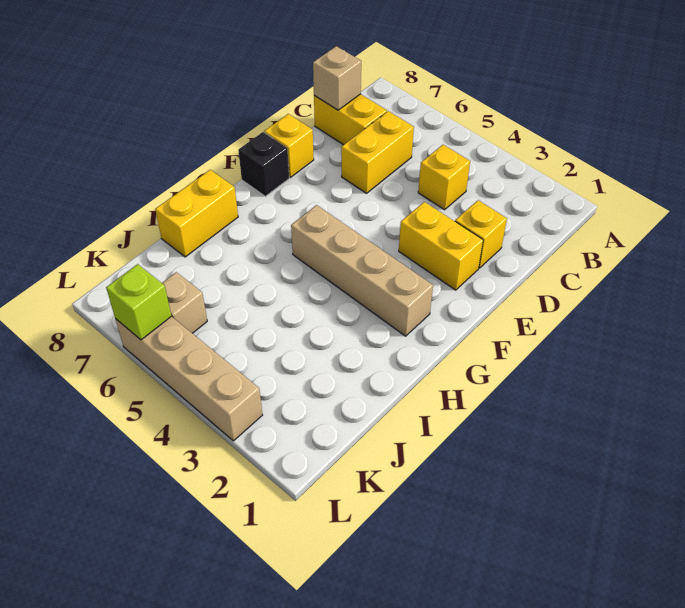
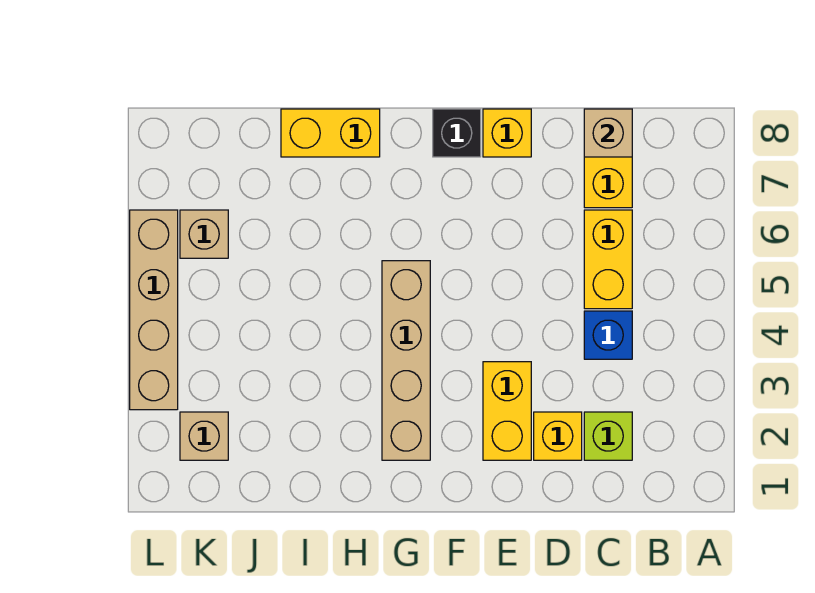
yellow 1x1 brick [418,145,470,210] -> blue 1x1 brick [584,311,632,359]
yellow 1x2 brick [341,111,414,193] -> yellow 1x2 brick turned to [584,210,632,309]
none -> tan 1x1 brick [180,412,228,460]
lime 1x1 brick [106,264,171,340] -> lime 1x1 brick moved to [584,412,632,460]

